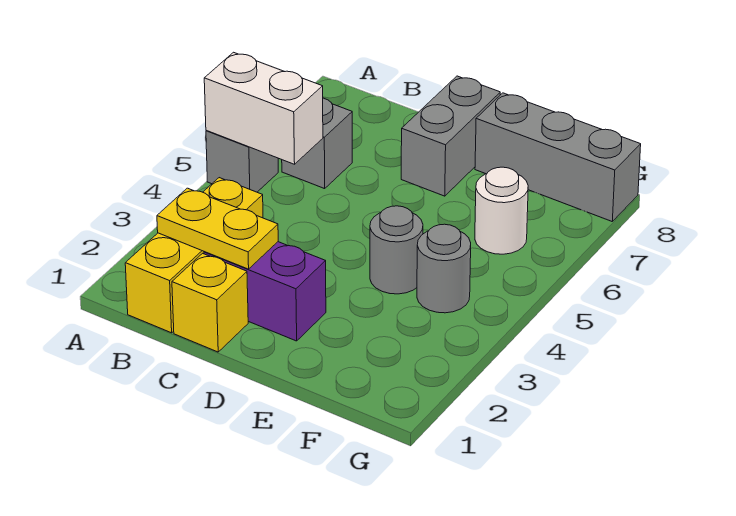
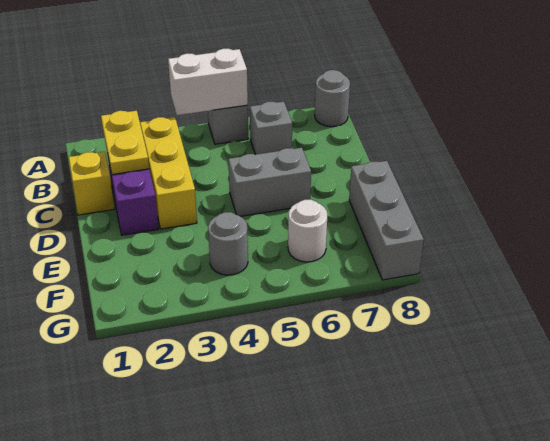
white 1x2 brick [204,52,323,164] -> white 1x2 brick turned to [168,49,248,115]
yellow 1x3 brick [125,178,263,333] -> yellow 1x3 brick turned to [140,117,197,229]
grey 1x2 brick [401,76,500,196] -> grey 1x2 brick moved to [228,148,311,216]
grey 1x1 round brick [370,206,423,294] -> grey 1x1 round brick moved to [315,70,350,127]

